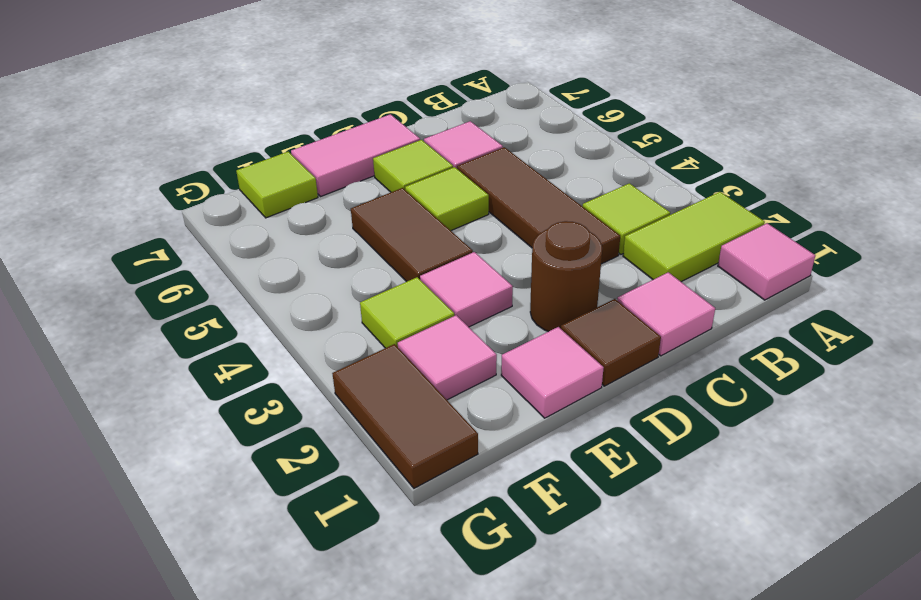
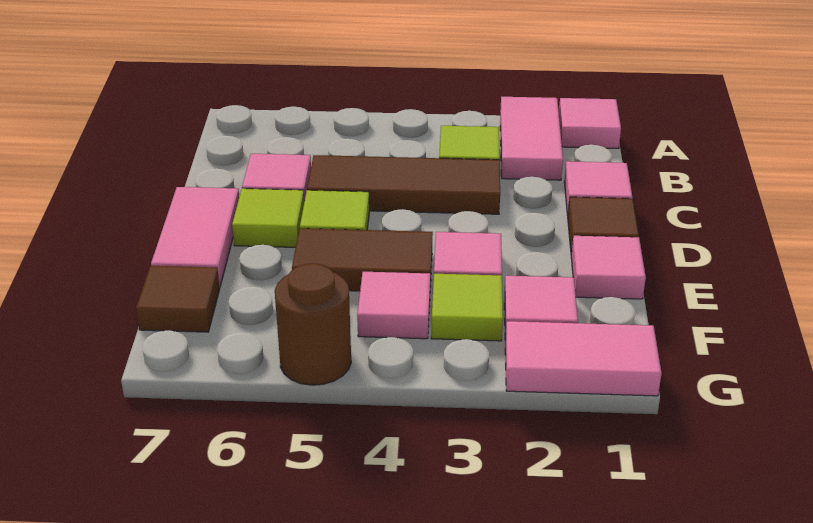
lime 1x2 tile [623,192,765,282] -> pink 1x2 tile [500,97,563,180]
brown 1x1 round brick [530,221,602,332] -> brown 1x1 round brick moved to [275,263,351,385]
none -> pink 1x1 tile [357,272,430,339]
lime 1x1 tile [236,152,318,218] -> brown 1x1 tile [136,266,220,332]
brown 1x2 tile [332,344,478,488] -> pink 1x2 tile [505,321,662,396]

